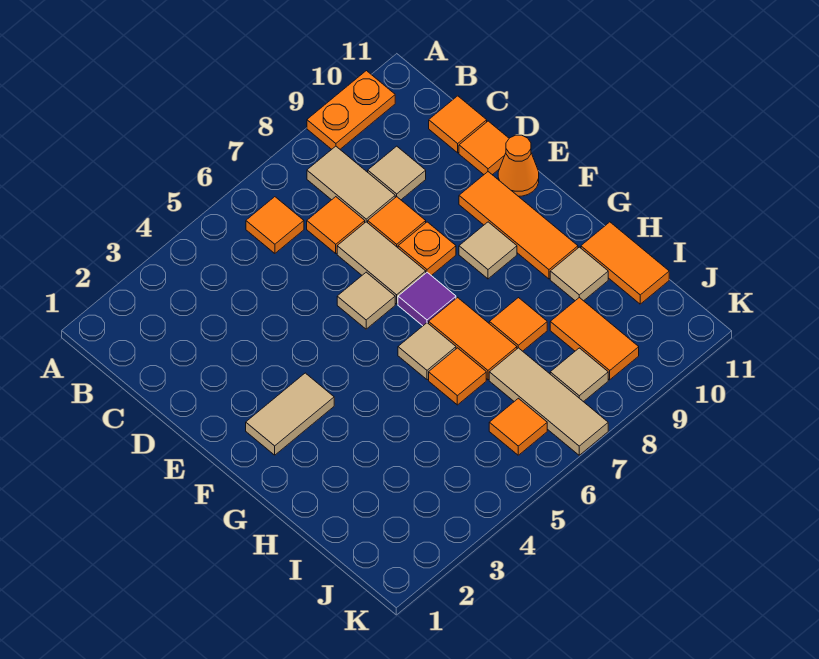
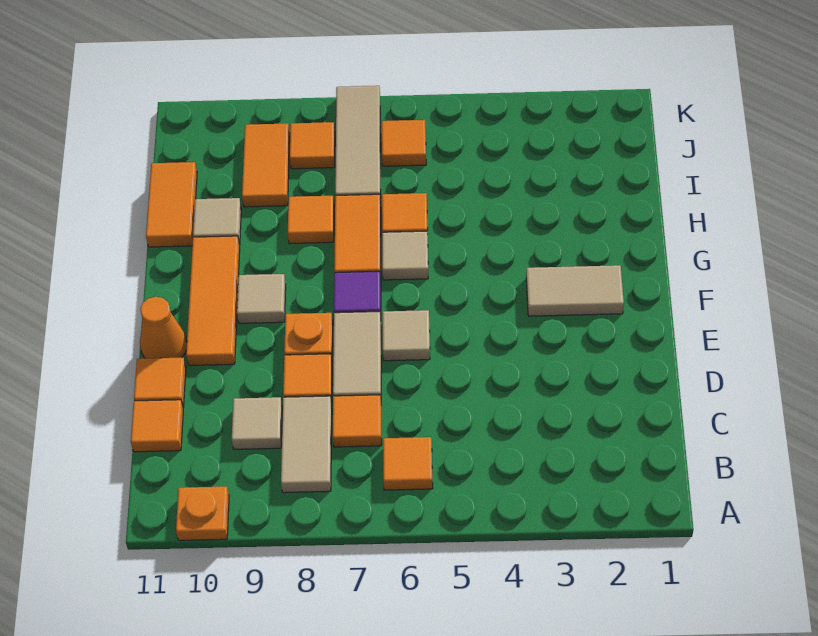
orange 1x2 plate [307,71,395,149] -> orange 1x1 plate [176,487,229,540]
tan 1x1 tile [550,348,608,402] -> orange 1x1 tile [290,122,335,169]

